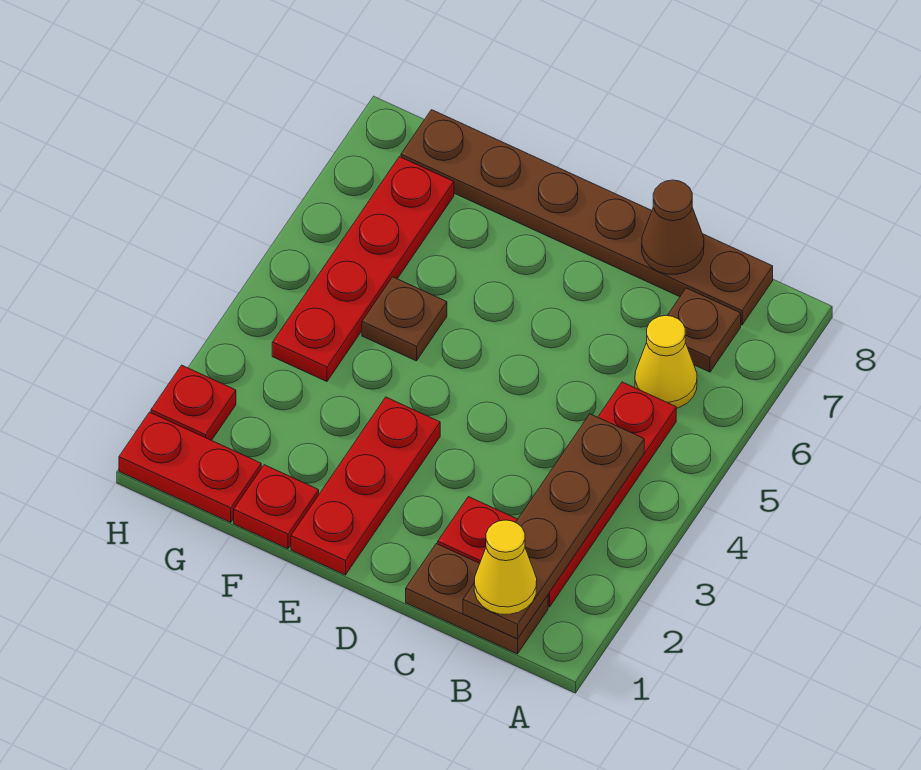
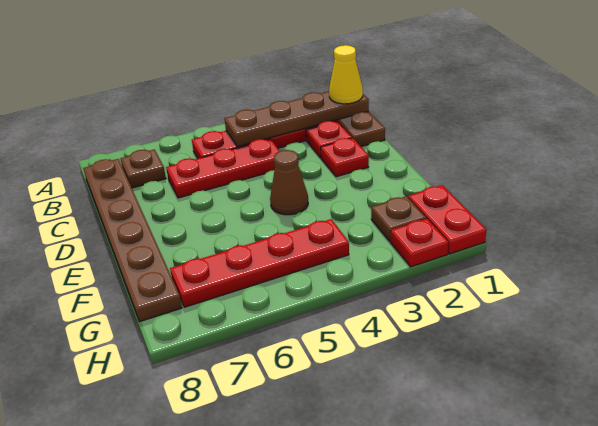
yellow 1x1 cone [635,315,697,408] -> none
brown 1x1 cone [642,180,704,275] -> brown 1x1 cone moved to [270,150,308,215]
red 1x3 plate [291,397,440,575] -> red 1x3 plate moved to [166,139,279,198]
red 1x1 plate [234,465,319,549] -> red 1x1 plate moved to [321,138,369,177]
brown 1x1 plate [362,277,447,361] -> brown 1x1 plate moved to [371,196,426,242]

